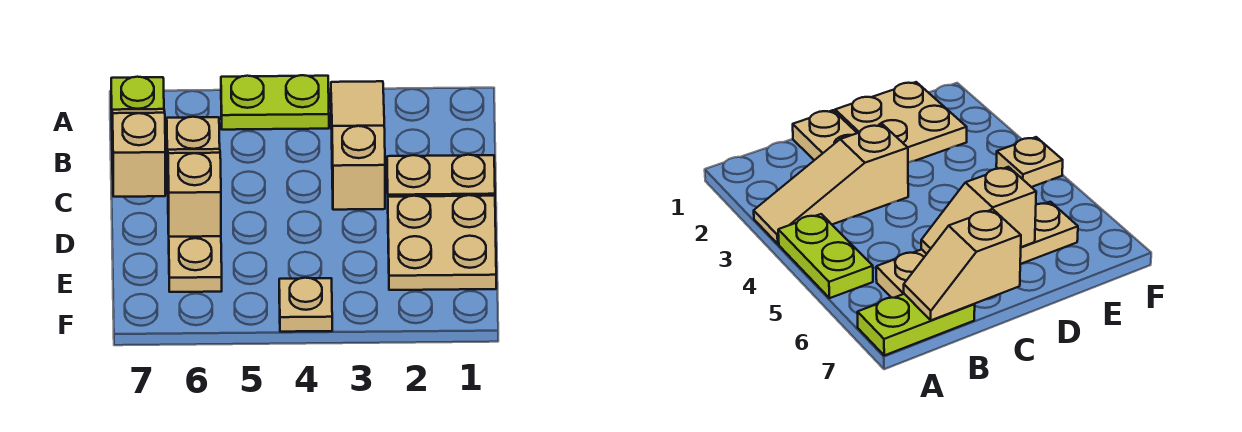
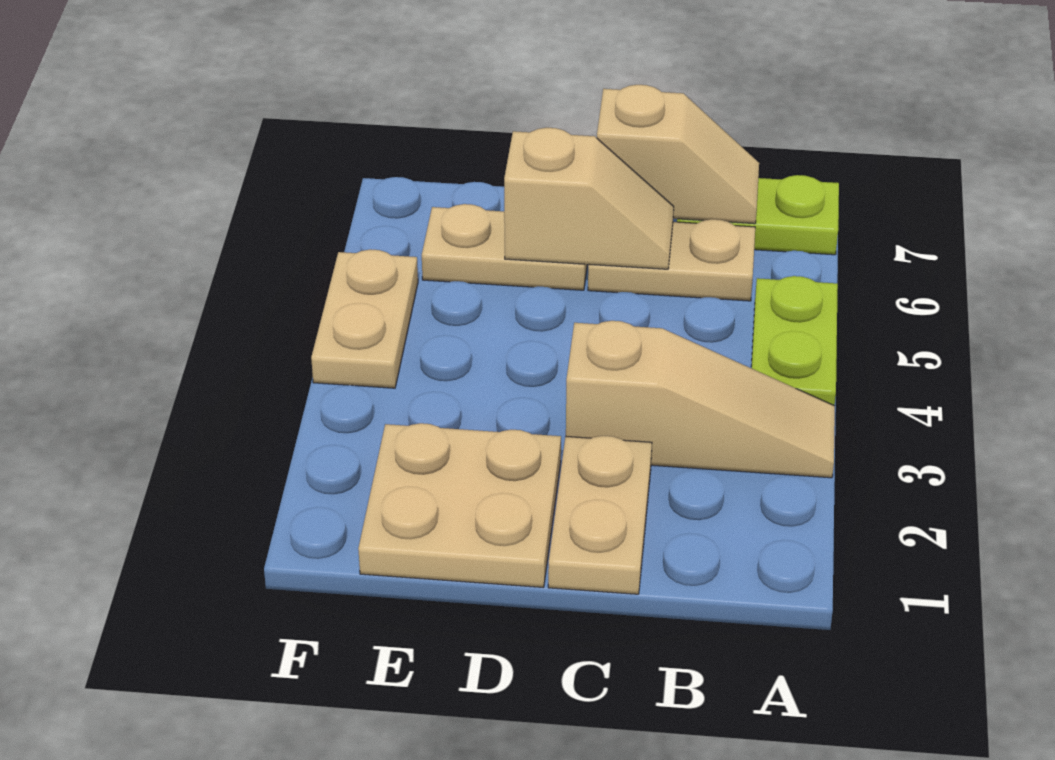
tan 1x1 plate [279,278,332,332] -> tan 1x2 plate [311,249,418,388]

